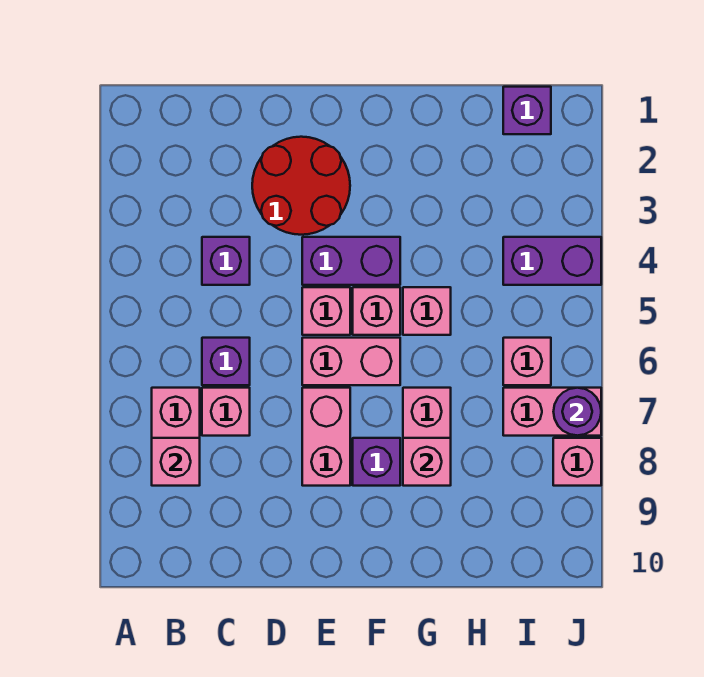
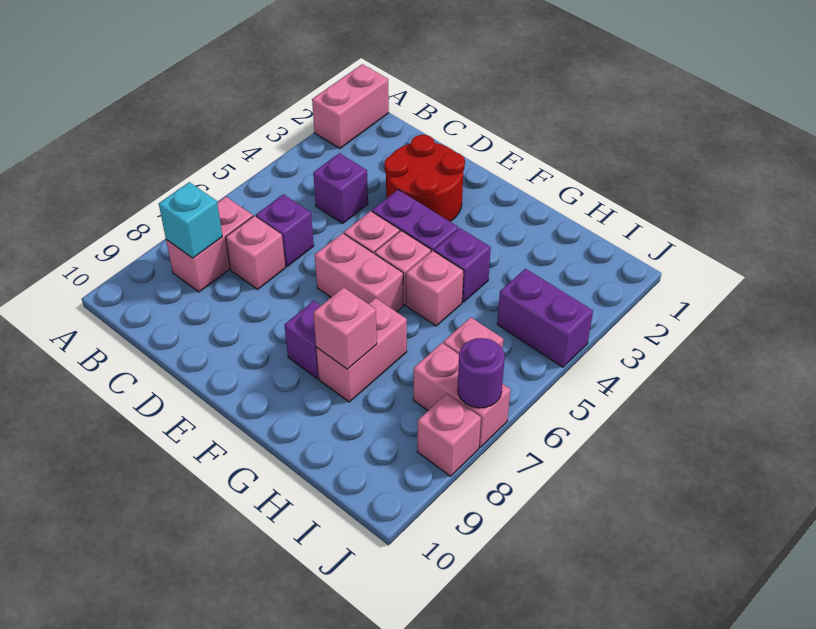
pink 1x1 brick [152,438,200,486] -> cyan 1x1 brick [159,182,222,258]
pink 1x2 brick [302,388,350,486] -> pink 1x2 brick moved to [312,64,389,149]
purple 1x1 brick [503,87,551,134] -> purple 1x1 brick moved to [434,228,491,302]

